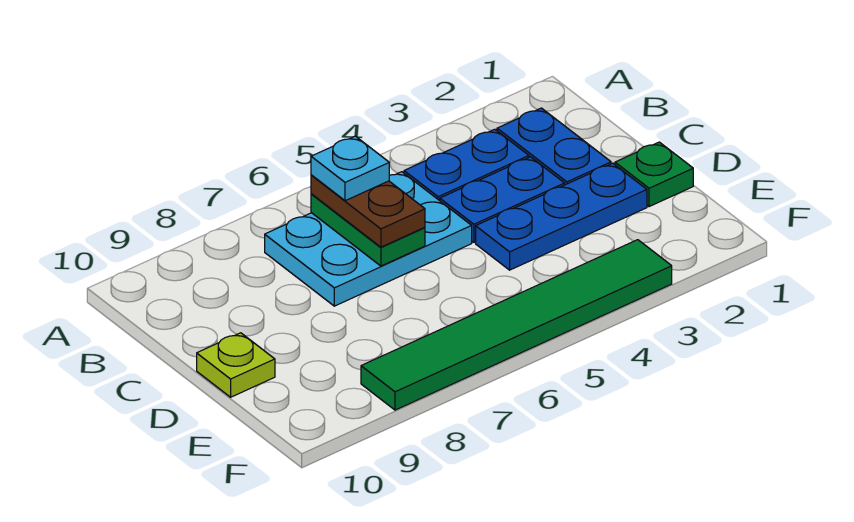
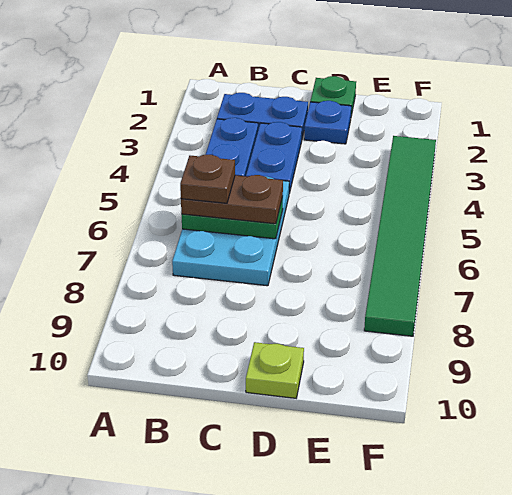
cyan 1x1 plate [311,136,389,201] -> brown 1x1 plate [180,155,235,203]
blue 1x3 plate [476,163,647,270] -> blue 1x1 plate [304,101,351,144]

